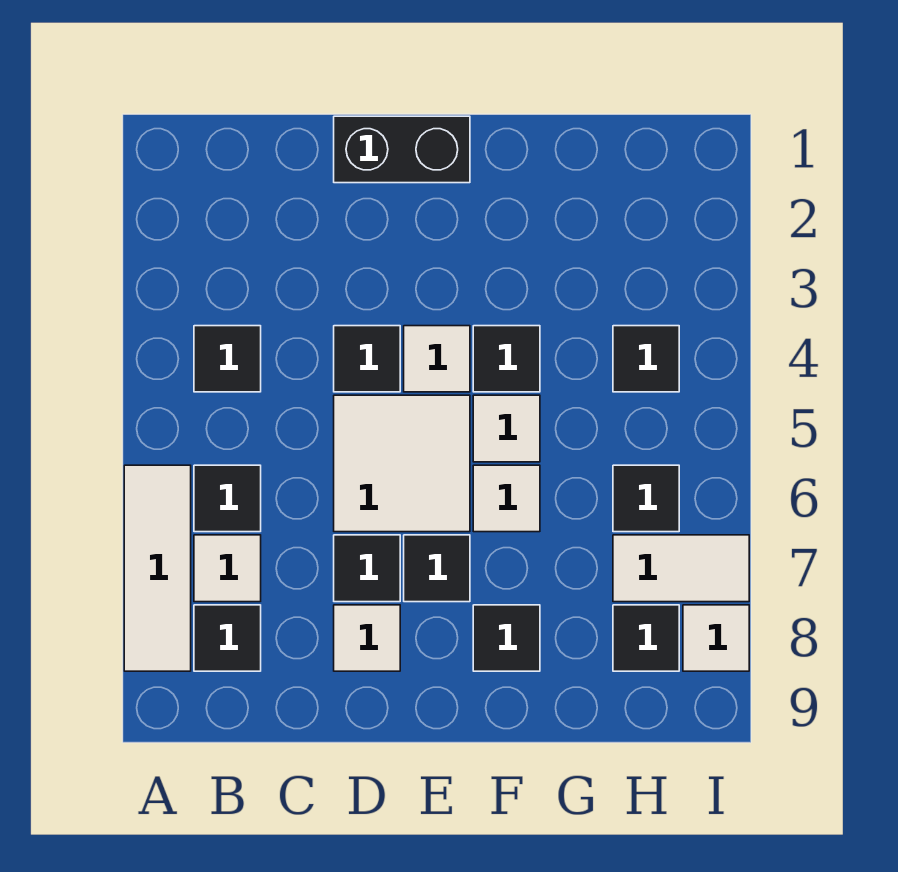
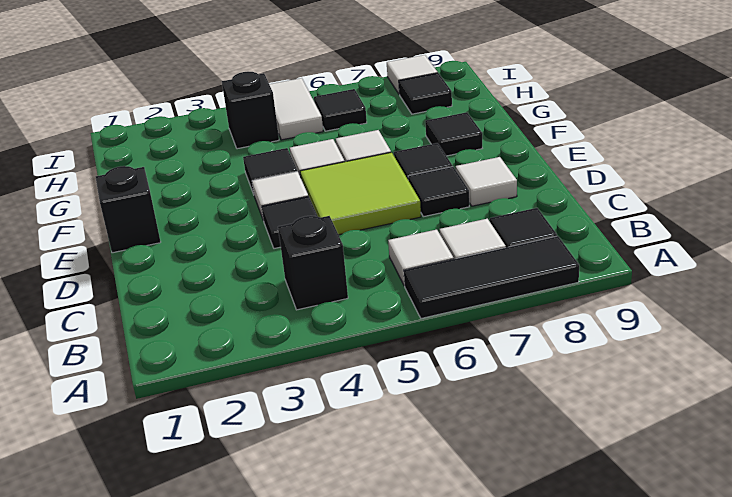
white 1x3 tile [124,465,191,671] -> black 1x3 tile [404,236,579,318]
black 1x1 tile [194,326,261,392] -> black 1x1 brick [278,216,348,310]
black 1x1 tile [194,465,261,532] -> white 1x1 tile [388,230,454,286]
black 1x2 brick [334,116,470,183] -> black 1x1 brick [96,166,161,253]
white 2x2 tile [334,395,470,532] -> lime 2x2 tile [300,152,421,235]
black 1x1 tile [613,326,679,392] -> black 1x1 brick [222,72,279,149]
white 1x2 tile [613,535,749,602] -> white 1x2 tile moved to [269,78,323,140]

